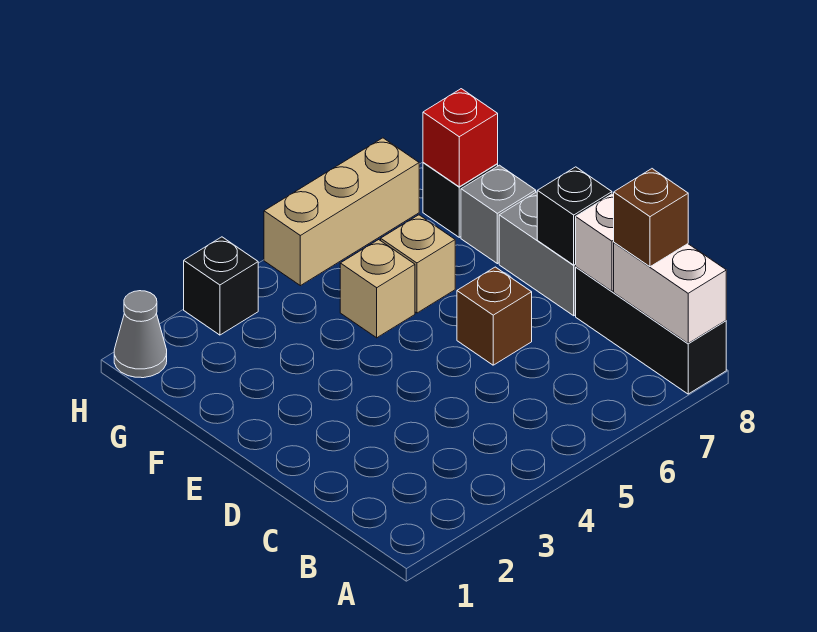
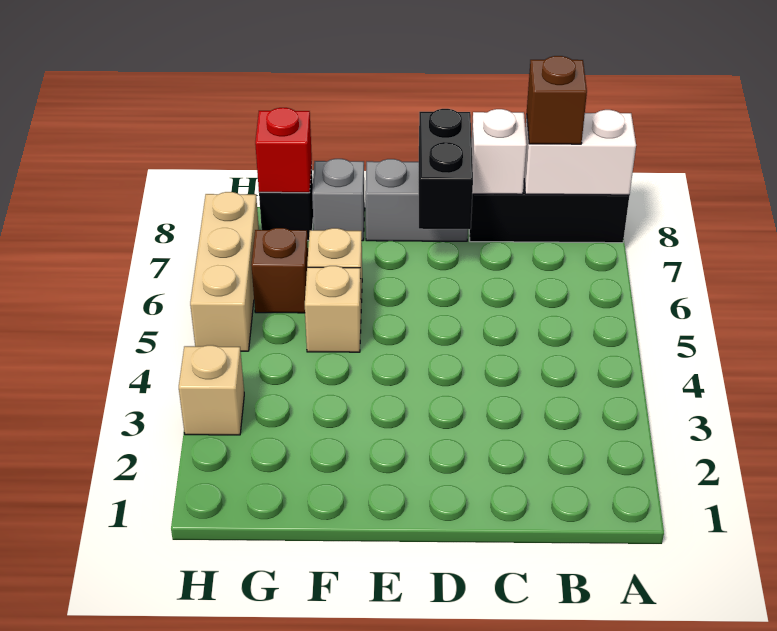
brown 1x1 brick [457,267,532,365] -> brown 1x1 brick moved to [251,228,308,313]
black 1x1 brick [537,167,612,265] -> black 1x2 brick [419,109,473,229]
grey 1x1 cone [114,291,167,378] -> none
black 1x1 brick [184,237,258,335] -> tan 1x1 brick [179,345,244,435]

